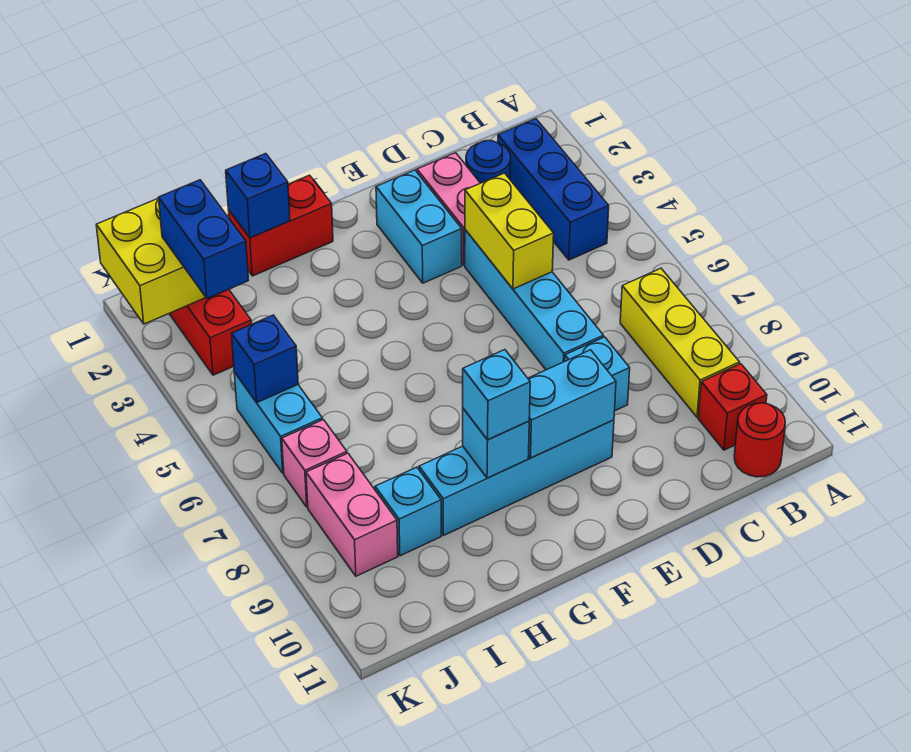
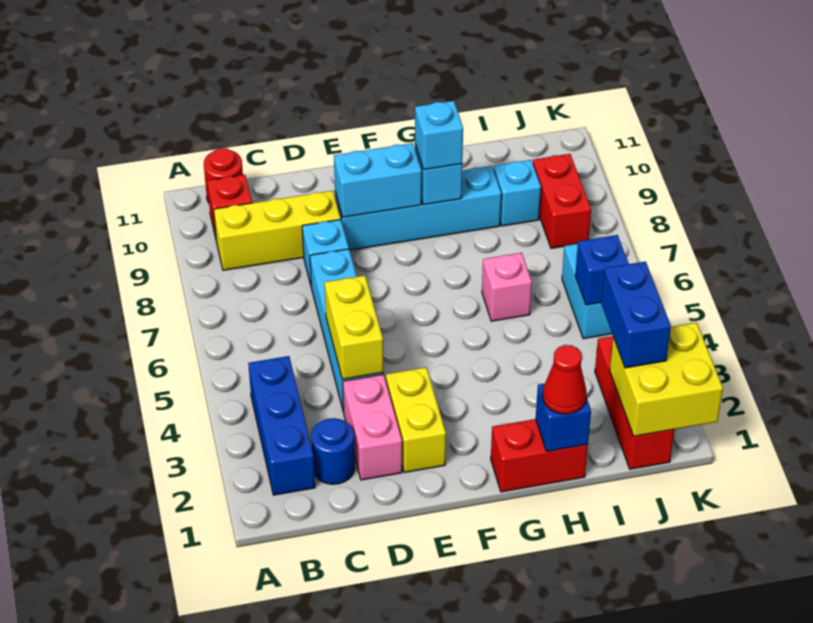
yellow 1x3 brick [620,268,740,417] -> yellow 1x3 brick turned to [214,191,341,270]
cyan 1x2 brick [376,170,462,283] -> yellow 1x2 brick [386,367,446,472]
none -> red 1x1 cone [543,345,587,414]
pink 1x1 brick [282,420,347,507] -> pink 1x1 brick moved to [482,253,532,321]
pink 1x2 brick [306,453,398,576] -> red 1x2 brick [533,154,591,248]

